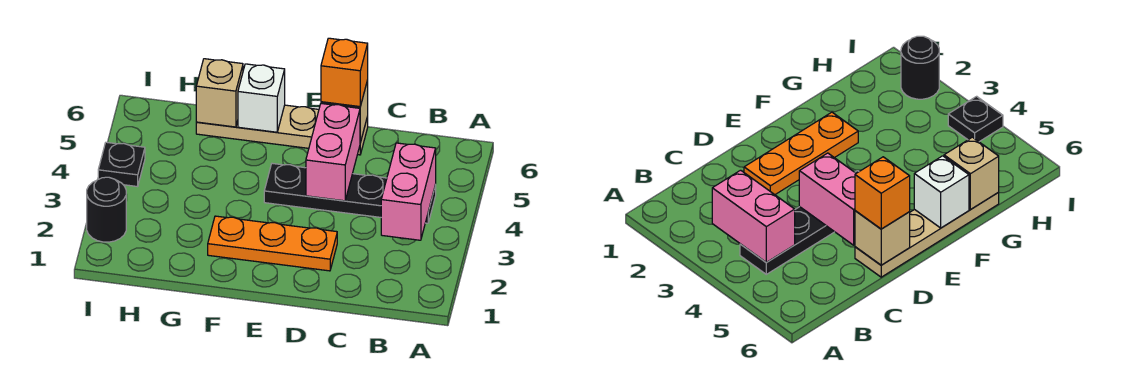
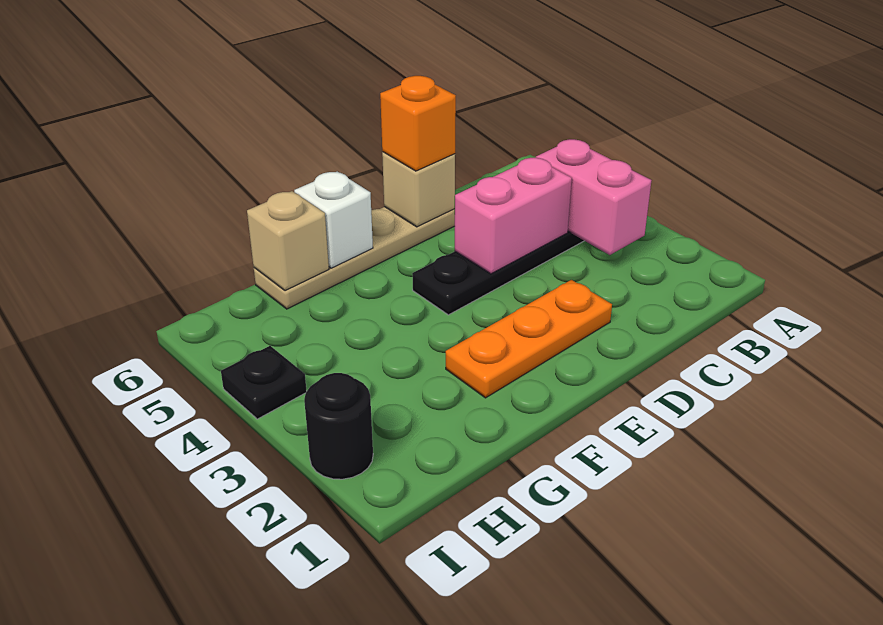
pink 1x2 brick [306,104,360,201] -> pink 1x2 brick turned to [455,158,572,274]

